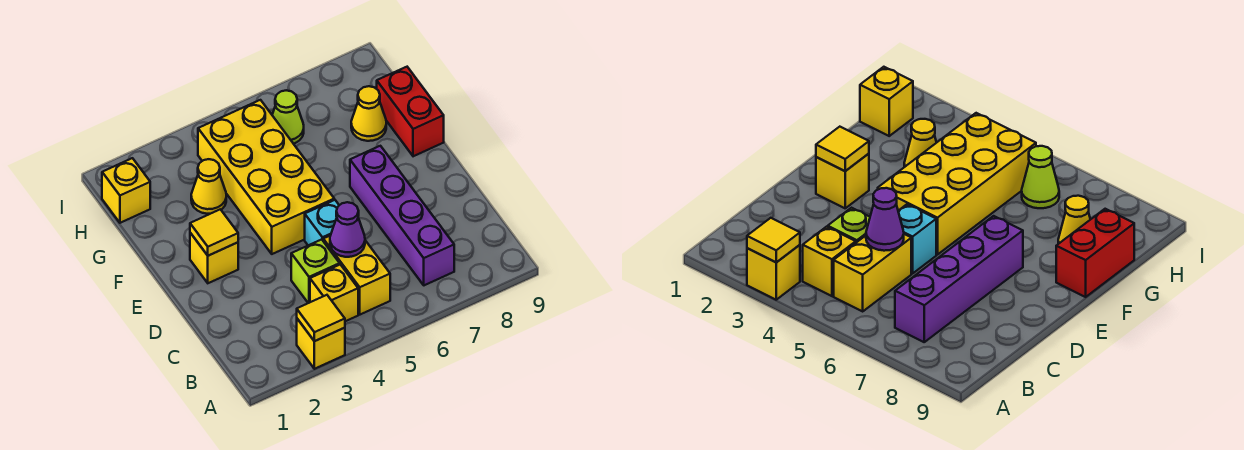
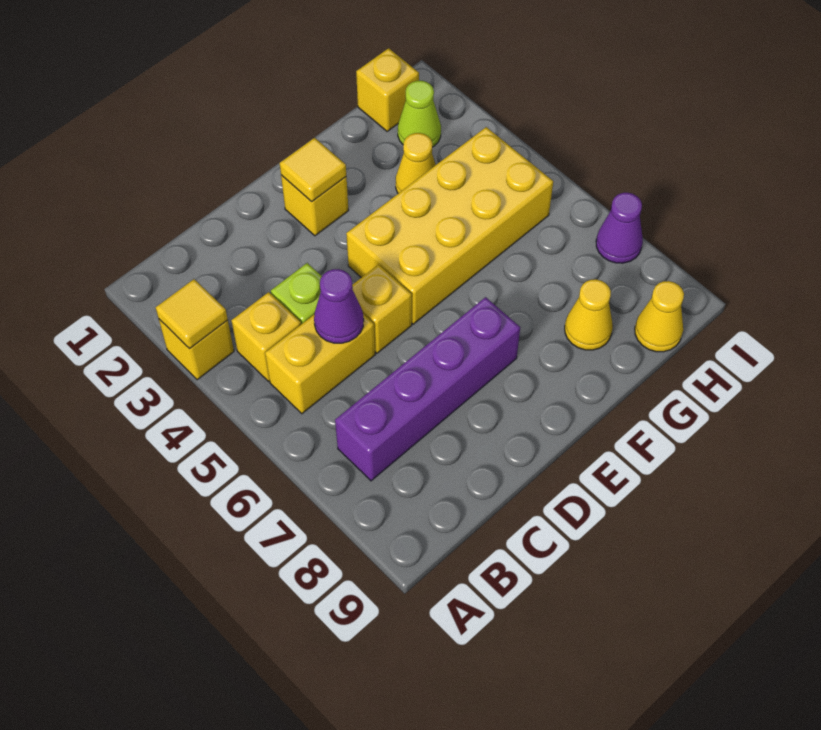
cyan 1x1 brick [305,200,339,245] -> yellow 1x1 brick [352,265,412,353]
red 1x2 brick [377,67,444,156] -> none
lime 1x1 cone [272,90,304,144] -> lime 1x1 cone moved to [398,81,441,147]
none -> yellow 1x1 cone [635,281,684,352]
none -> purple 1x1 cone [596,193,643,263]

